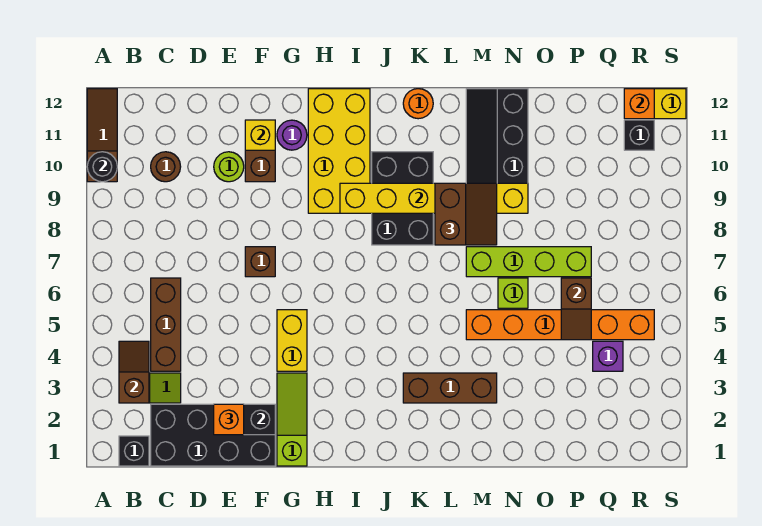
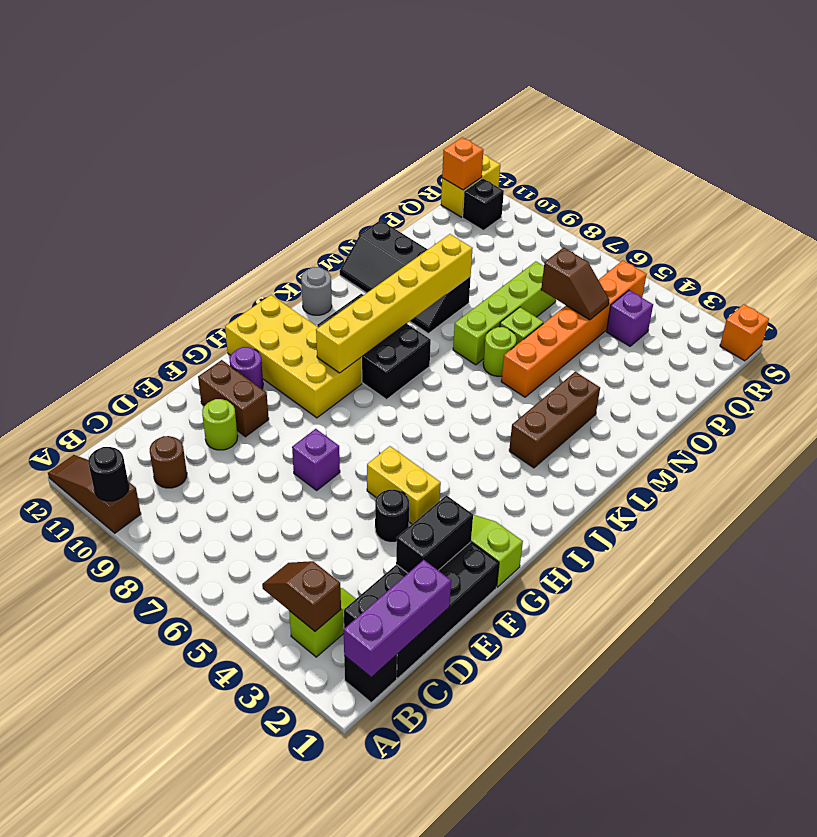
none -> purple 1x3 brick [344,560,451,677]
brown 1x3 brick [151,278,181,371] -> none
orange 1x1 brick [214,404,244,435] -> orange 1x1 brick moved to [720,304,769,361]
none -> black 1x1 round brick [375,490,409,542]
brown 1x1 brick [245,247,275,277] -> purple 1x1 brick [292,429,340,490]
yellow 1x1 brick [245,120,275,150] -> none
orange 1x1 round brick [403,89,433,119] -> grey 1x1 round brick [301,267,332,315]
brown 2x2 slope [435,183,497,245] -> none
none -> lime 1x1 round brick [483,327,516,376]

